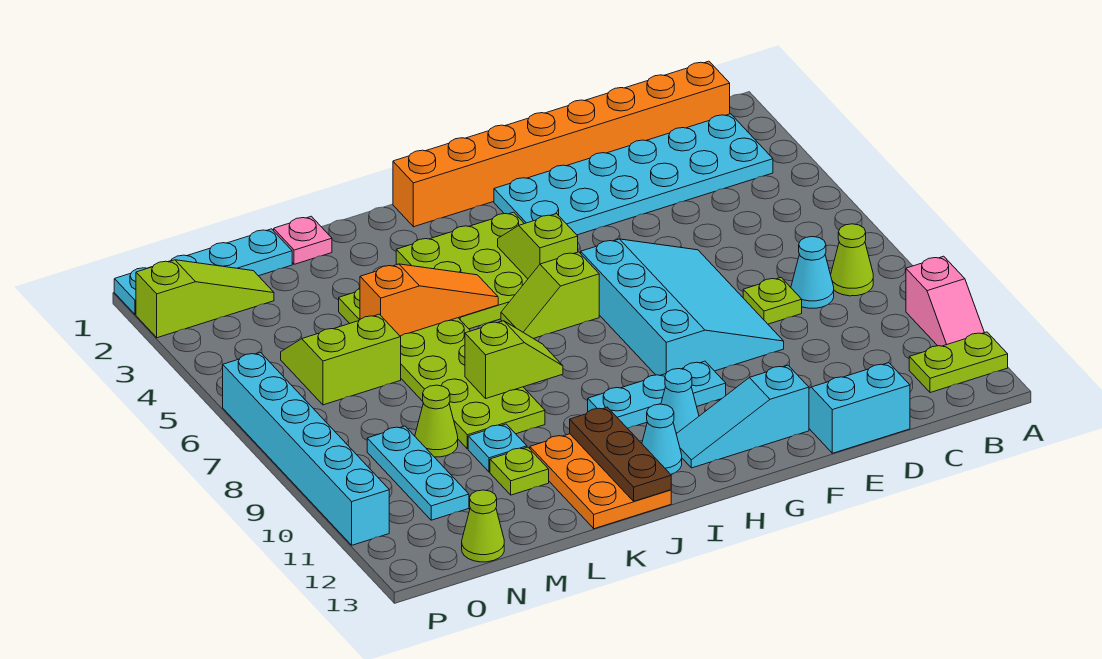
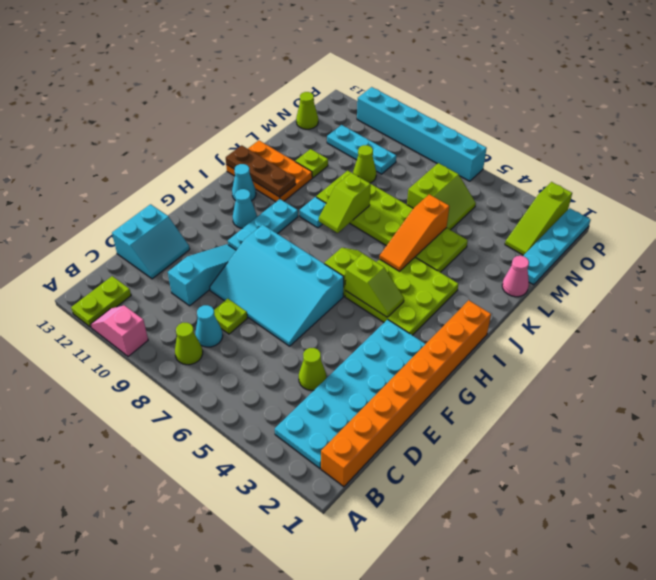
none -> lime 1x1 cone [299,348,326,390]
cyan 1x3 slope [676,365,809,468] -> cyan 1x3 slope moved to [168,244,236,306]
pink 1x1 plate [274,216,332,264] -> pink 1x1 cone [502,256,529,297]
cyan 1x1 plate [468,424,527,472] -> cyan 1x1 plate moved to [300,197,326,228]

